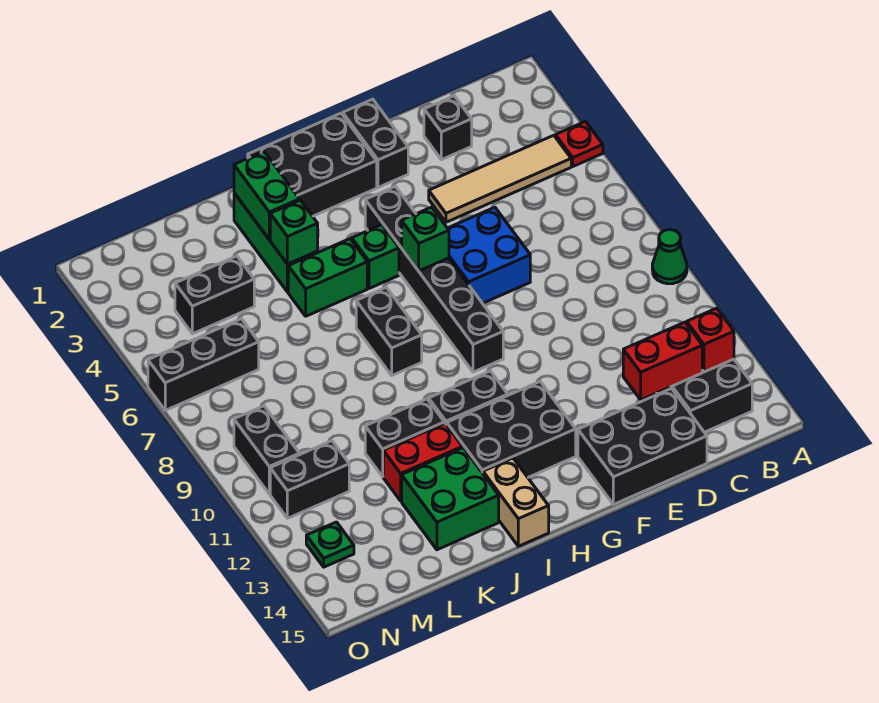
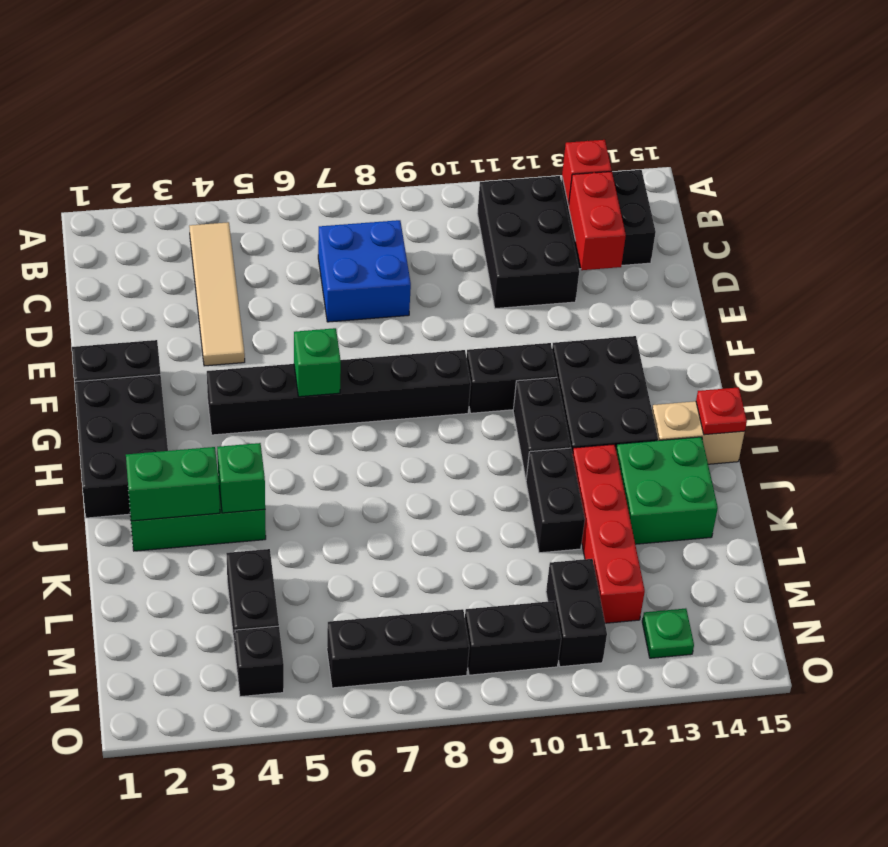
red 1x1 plate [555,121,603,166] -> red 1x1 plate moved to [696,387,747,435]
green 1x1 cone [652,229,687,284] -> none
black 1x1 brick [424,96,472,160] -> black 1x1 brick moved to [235,626,284,697]
black 2x3 brick [578,388,707,505] -> black 2x3 brick moved to [477,176,579,309]
blue 2x2 brick [448,207,530,303] -> blue 2x2 brick moved to [318,220,411,322]
green 1x1 brick [352,225,399,288] -> none
green 1x2 brick [288,239,367,316] -> none
black 1x2 brick [356,287,422,375] -> black 1x2 brick moved to [466,343,557,413]
red 1x2 brick [383,423,463,501] -> red 1x4 brick [572,444,645,623]
black 1x3 brick [148,319,259,410] -> black 1x3 brick turned to [327,609,469,688]

